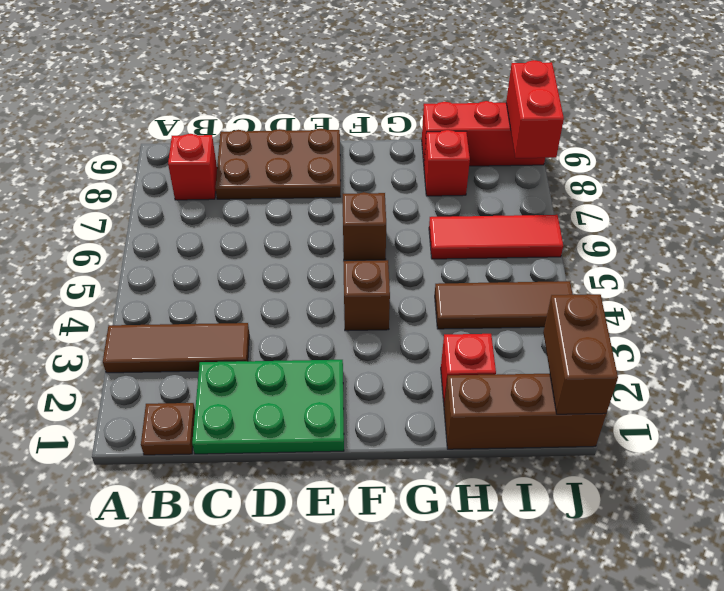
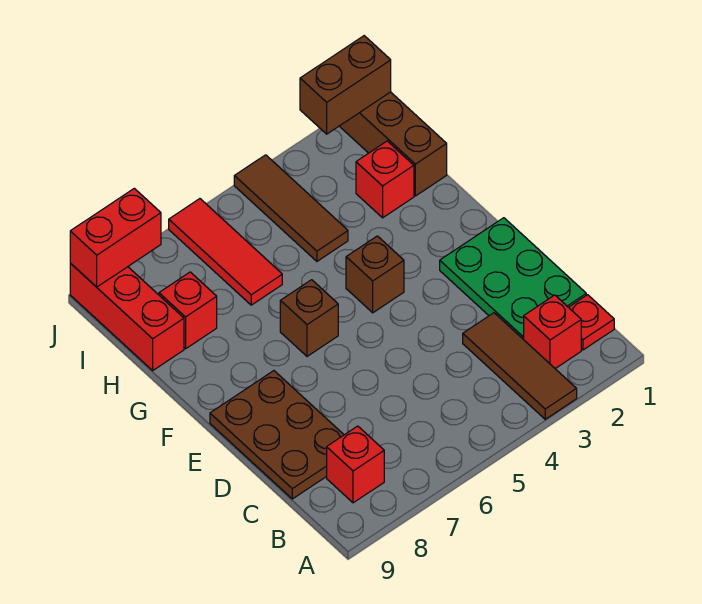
brown 1x1 plate [141,403,195,455] -> red 1x1 plate [569,295,614,350]
none -> red 1x1 brick [524,295,581,369]

